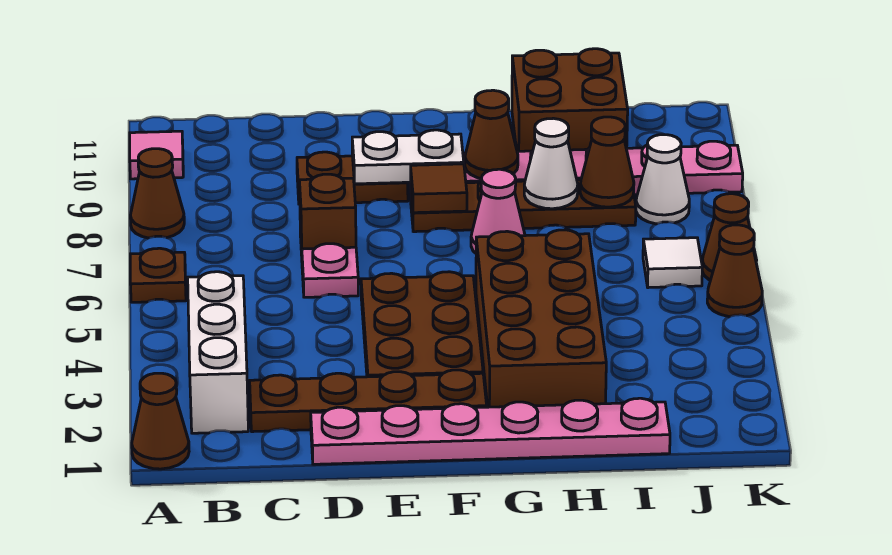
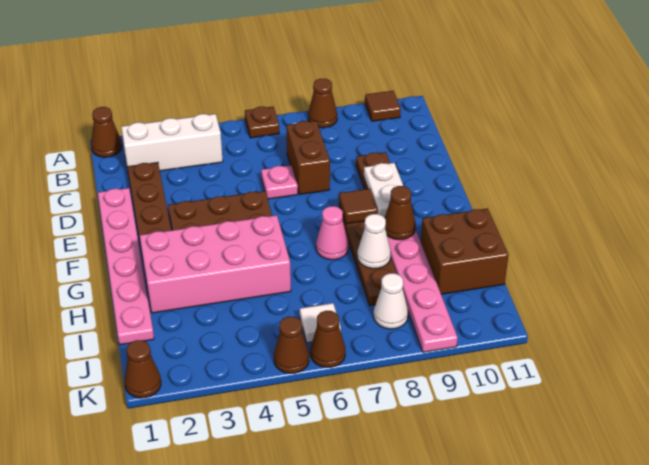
pink 1x1 tile [130,131,183,179] -> brown 1x1 tile [365,91,401,121]
brown 1x1 brick [299,174,356,255] -> brown 1x2 brick [286,121,330,194]
brown 2x4 brick [476,230,606,407] -> pink 2x4 brick [140,215,291,313]
brown 1x1 cone [580,117,634,207] -> brown 1x1 cone moved to [124,340,161,398]

